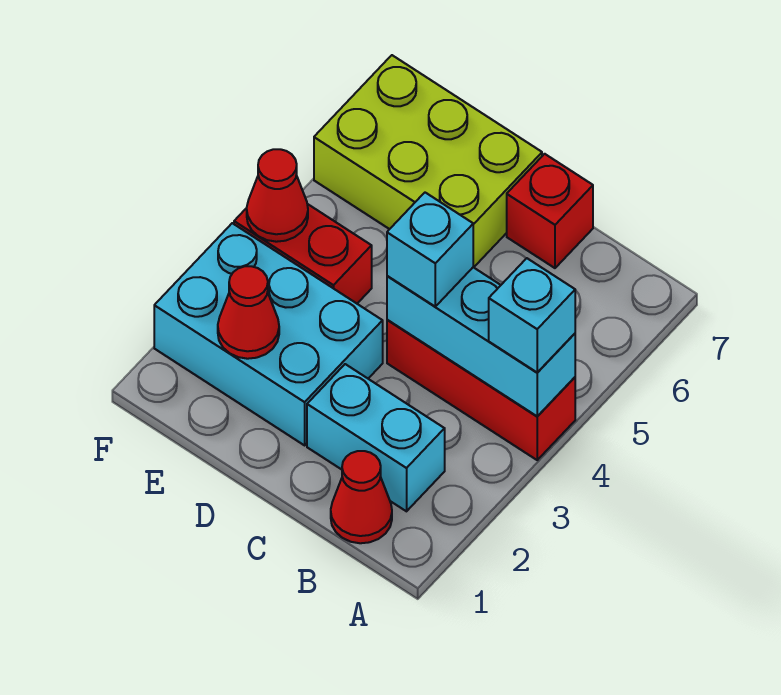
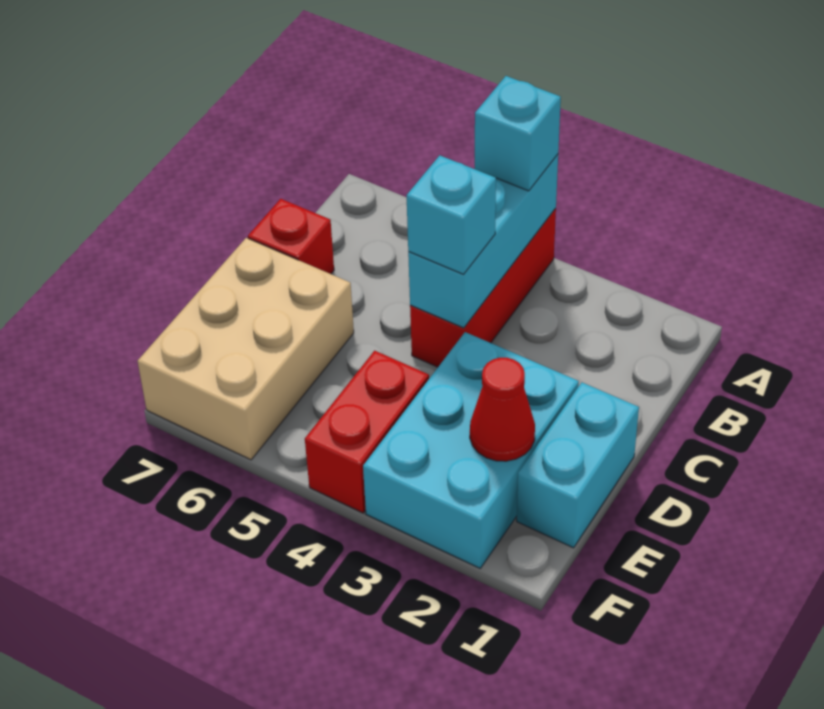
red 1x1 cone [331,451,392,543] -> none
cyan 1x2 brick [307,364,445,511] -> cyan 1x2 brick moved to [517,383,639,548]
lime 2x3 brick [314,55,542,267] -> tan 2x3 brick [138,238,354,460]
red 1x1 cone [247,149,308,242] -> none

